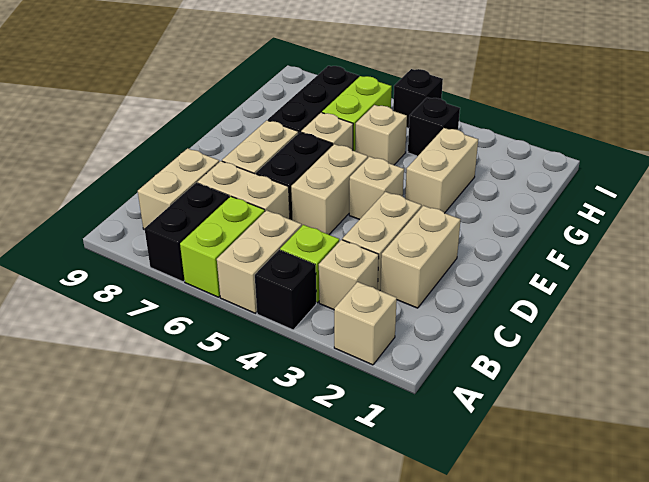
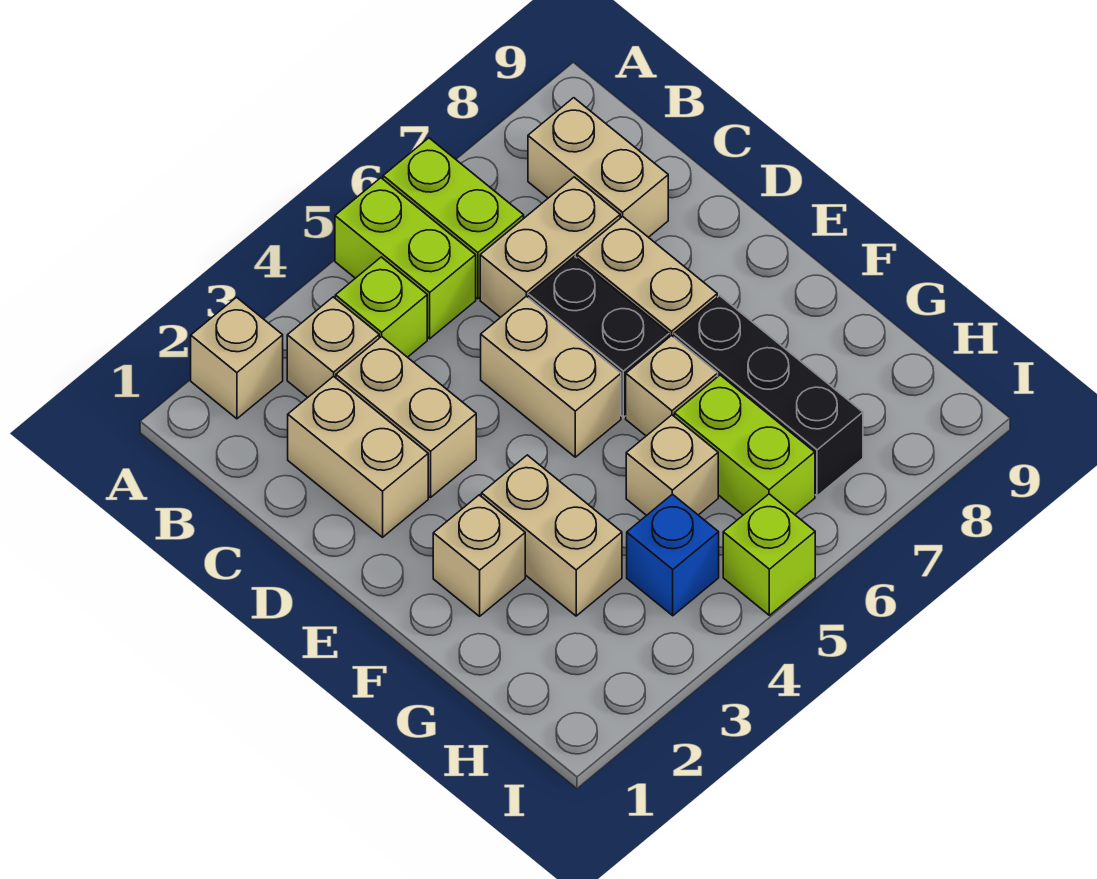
black 1x1 brick [255,250,316,330] -> none
tan 1x2 brick [217,210,302,313] -> lime 1x2 brick [335,178,476,339]
black 1x2 brick [145,183,229,282] -> none
tan 1x1 brick [349,157,404,220] -> tan 1x1 brick moved to [433,495,525,616]
black 1x1 brick [408,97,460,156] -> blue 1x1 brick [627,494,719,616]
black 1x1 brick [393,69,443,128] -> lime 1x1 brick [723,494,815,615]

